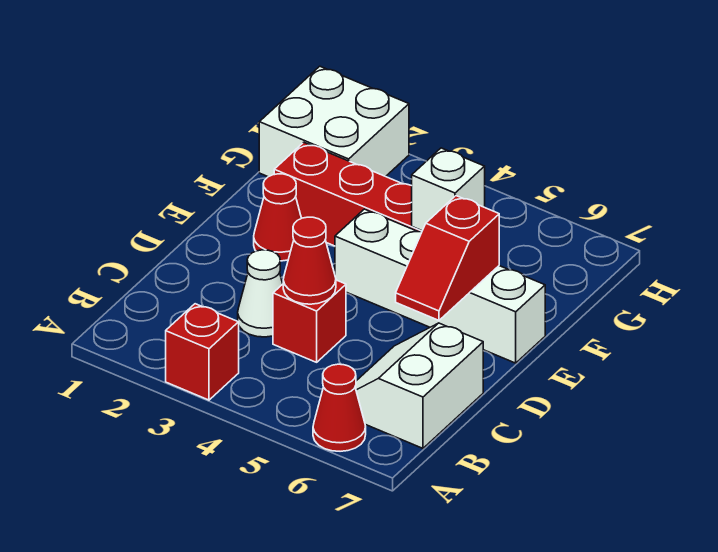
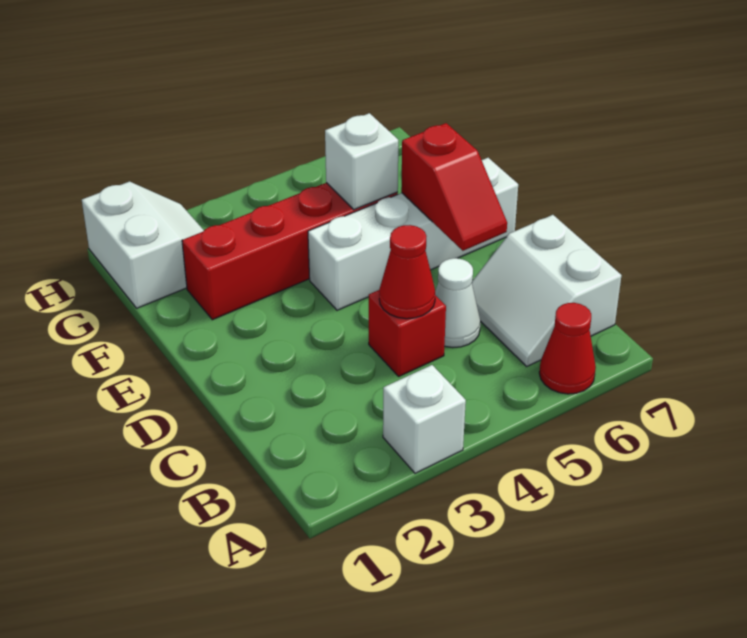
red 1x1 brick [166,304,239,400] -> white 1x1 brick [383,365,466,473]
white 1x1 cone [238,250,283,337] -> white 1x1 cone moved to [435,258,480,348]
red 1x1 cone [254,174,301,261] -> none
white 2x2 brick [259,66,409,177] -> white 2x2 slope [82,181,204,308]

